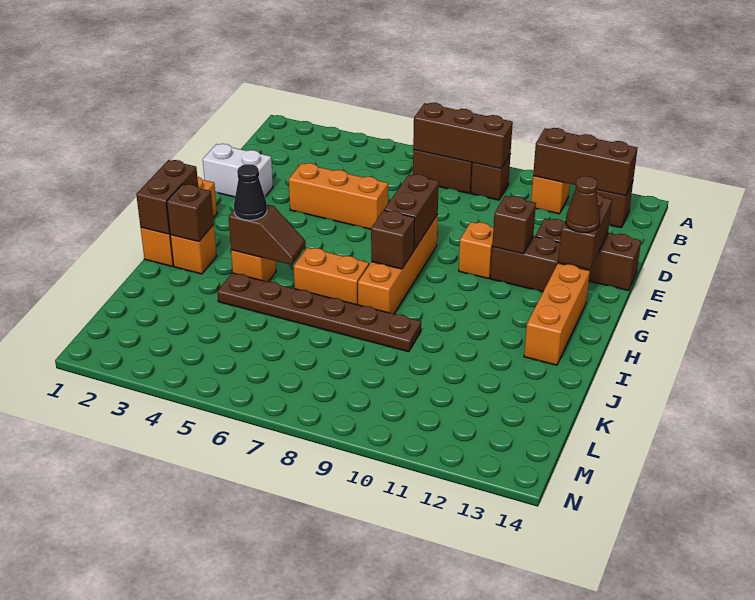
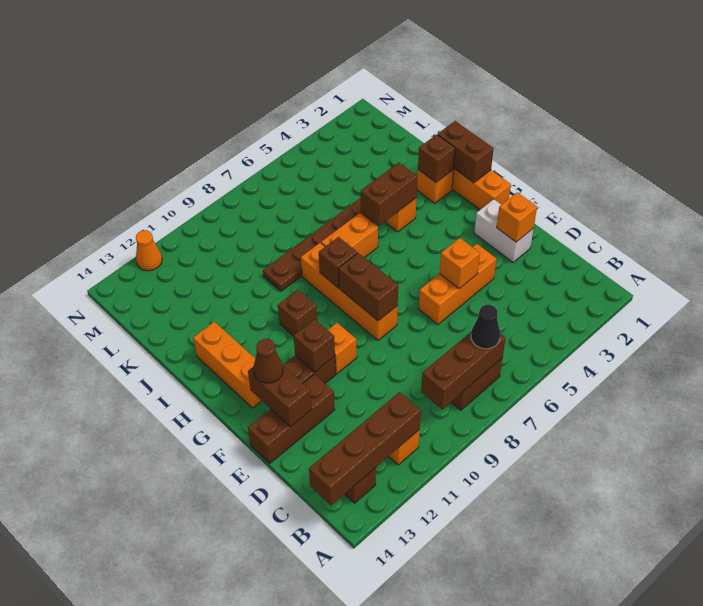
brown 1x1 brick [471,155,510,200] -> brown 1x1 brick moved to [278,290,317,336]
brown 1x3 brick [533,128,638,196] -> brown 1x4 brick [309,392,421,506]
white 1x2 brick [203,144,273,197] -> white 1x2 brick turned to [474,199,534,262]
none -> orange 1x1 brick [497,192,537,242]
none -> orange 1x1 brick [439,238,480,289]
brown 1x2 slope [228,205,306,265] -> brown 1x2 brick [361,162,417,226]
black 1x1 cone [234,164,267,220] -> black 1x1 cone moved to [471,305,500,349]
none -> orange 1x1 cone [136,230,162,271]

